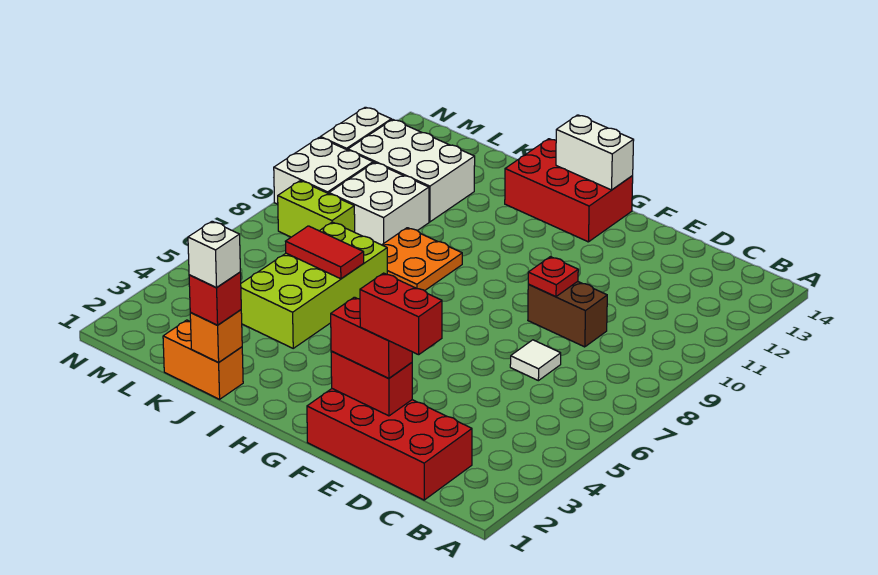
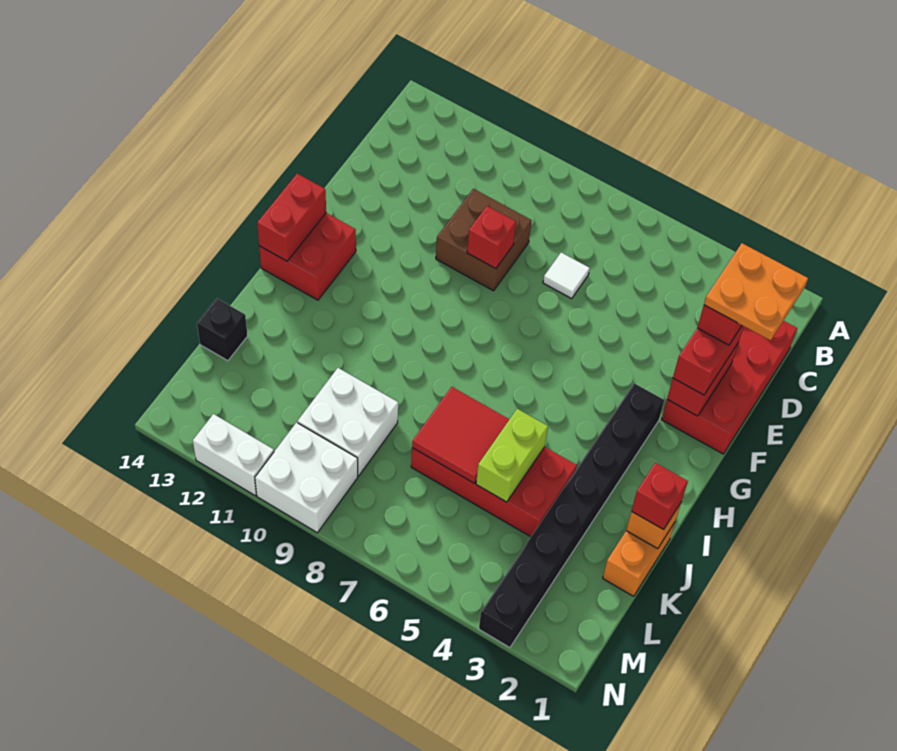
brown 1x2 brick [528,281,607,347] -> brown 2x2 brick [436,189,532,291]
red 1x1 plate [528,257,578,297] -> red 1x1 brick [467,206,516,269]
none -> black 1x8 brick [479,383,664,648]
red 2x3 brick [505,139,633,242] -> red 2x2 brick [259,213,356,300]
white 1x2 brick [556,115,634,190] -> red 1x2 brick [257,174,326,261]
orange 2x2 plate [382,228,462,291] -> orange 2x2 plate moved to [704,243,808,341]
white 1x1 brick [188,221,240,288] -> none
lime 2x4 brick [241,222,387,348] -> red 2x4 brick [411,447,577,537]
red 1x2 tile [285,226,364,279] -> red 2x2 tile [412,387,509,483]
white 2x3 brick [348,119,475,222] -> none
none -> black 1x1 brick [197,299,248,361]
lime 1x2 brick [278,181,355,237] -> lime 1x2 brick moved to [476,409,548,502]

